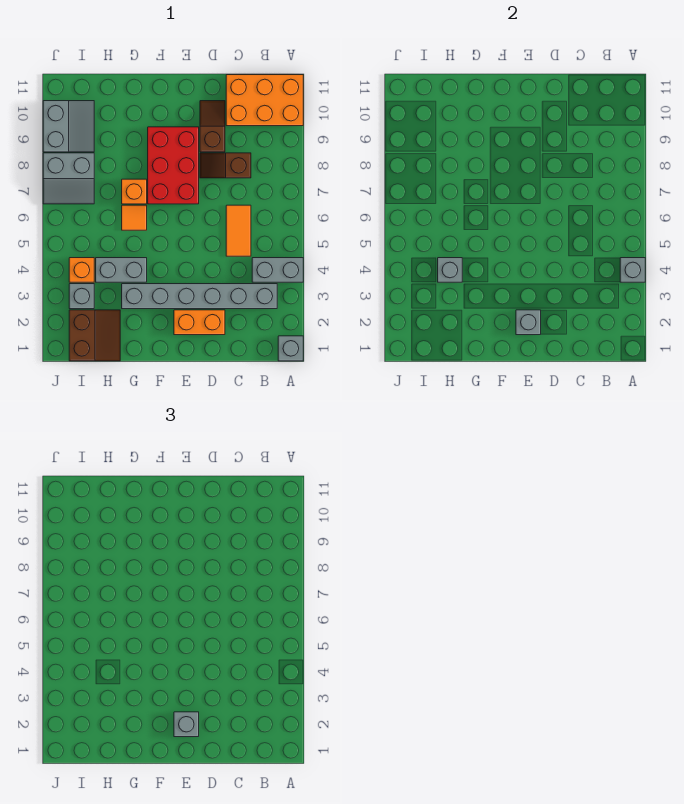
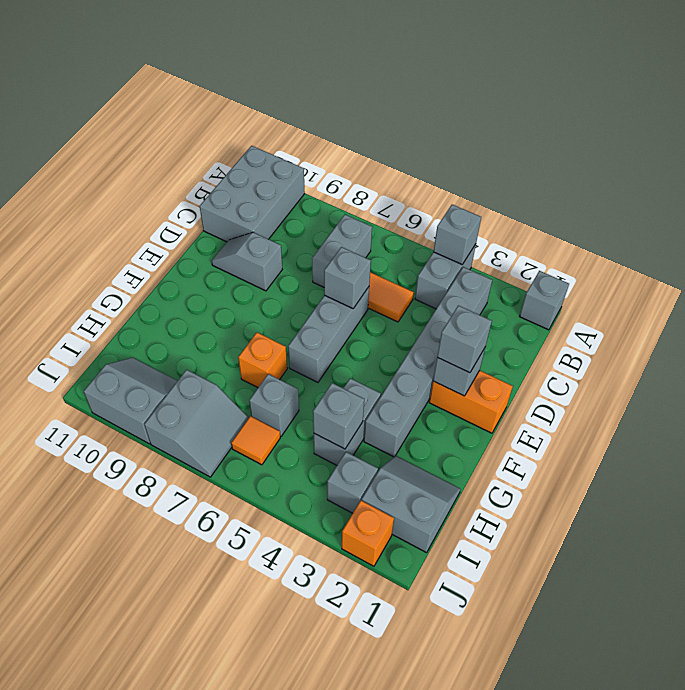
orange 2x3 brick [226,75,303,126] -> grey 2x3 brick [200,146,305,242]
none -> grey 1x2 brick [312,215,372,287]
brown 1x2 slope [200,153,251,178] -> none
orange 1x2 brick [174,310,225,335] -> orange 1x2 brick turned to [429,370,513,433]
none -> grey 1x3 brick [288,287,369,382]
none -> grey 1x1 brick [324,247,371,309]
brown 1x2 slope [200,101,225,152] -> grey 1x2 slope [212,232,282,291]
red 2x3 brick [148,127,199,204] -> none
orange 1x1 tile [122,205,147,230] -> orange 1x1 tile moved to [231,416,280,465]
brown 2x2 slope [69,310,120,361] -> grey 2x2 slope [362,456,460,553]
none -> grey 1x1 brick [249,374,299,436]
orange 1x1 brick [69,258,94,282] -> orange 1x1 brick moved to [342,500,394,566]

